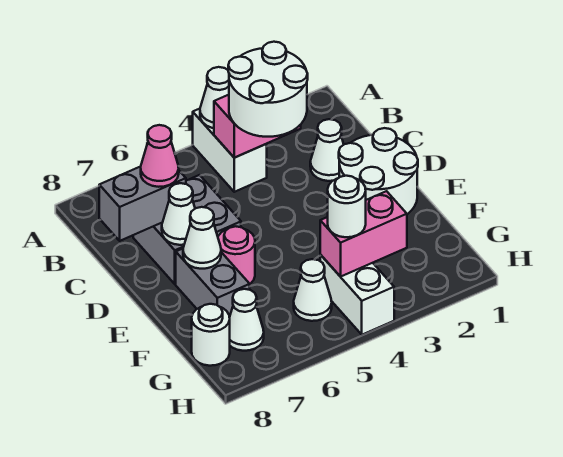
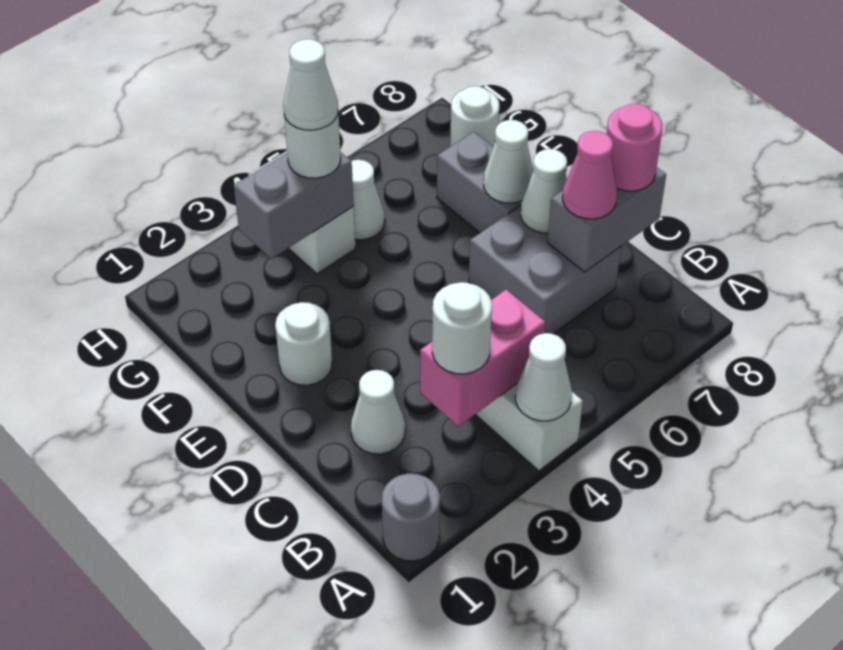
none -> grey 1x1 round brick [382,474,440,561]
white 2x2 round brick [228,42,308,137] -> white 1x1 round brick [432,282,492,374]
white 2x2 round brick [339,128,418,214] -> white 1x1 round brick [275,302,332,385]
pink 1x1 round brick [218,226,255,284] -> pink 1x1 round brick moved to [606,104,662,191]
pink 1x2 brick [320,191,407,277] -> grey 1x2 brick [234,152,354,259]
white 1x1 cone [230,289,264,351] -> white 1x1 cone moved to [283,39,338,130]

